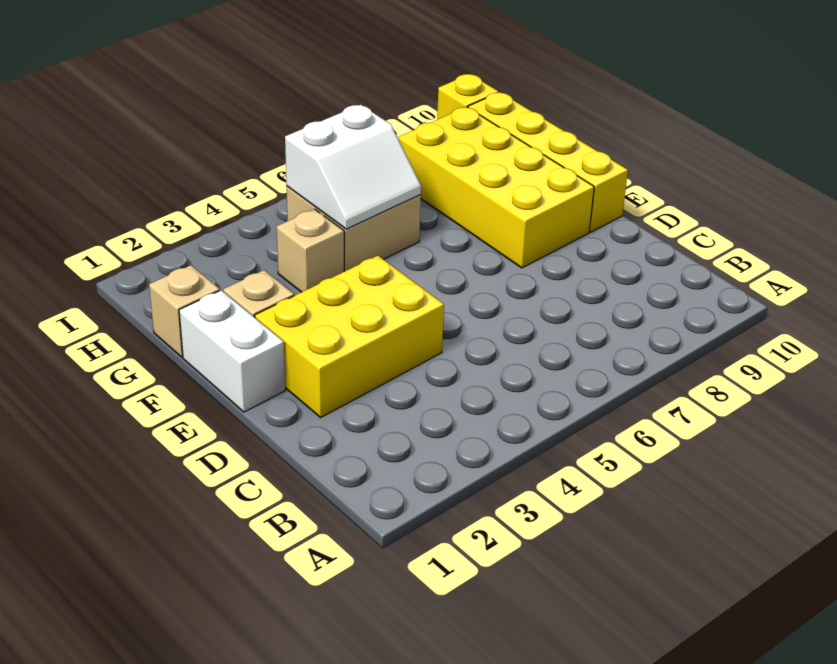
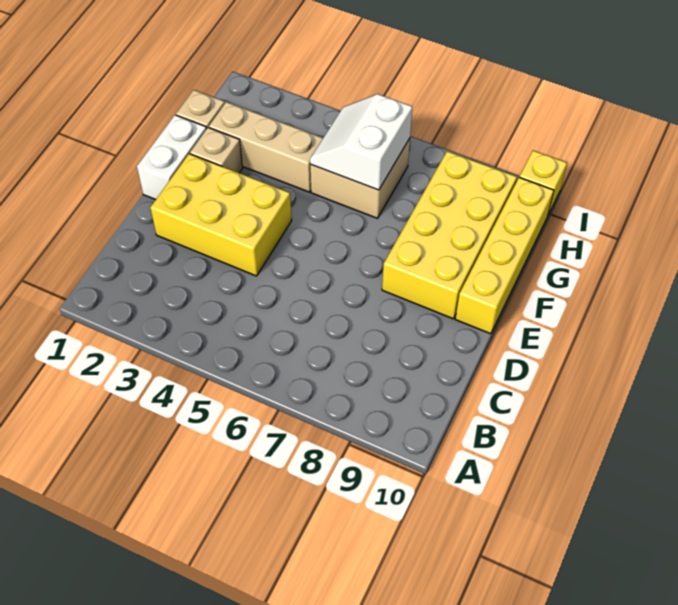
tan 1x1 brick [277,209,344,292] -> tan 1x3 brick [209,102,323,192]
white 2x2 slope [285,105,421,229] -> white 2x2 slope turned to [310,94,412,190]

